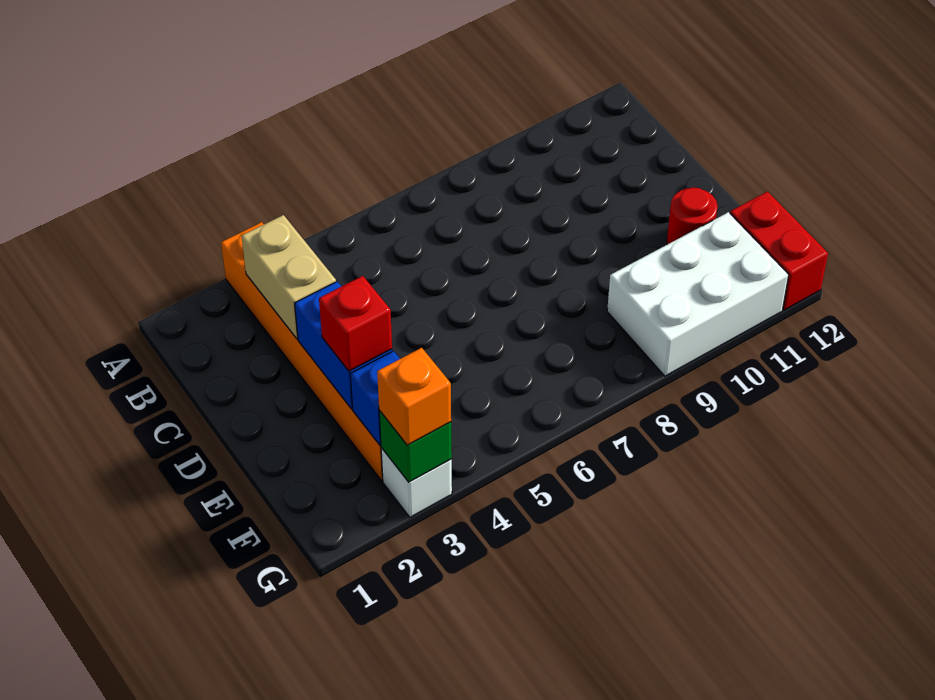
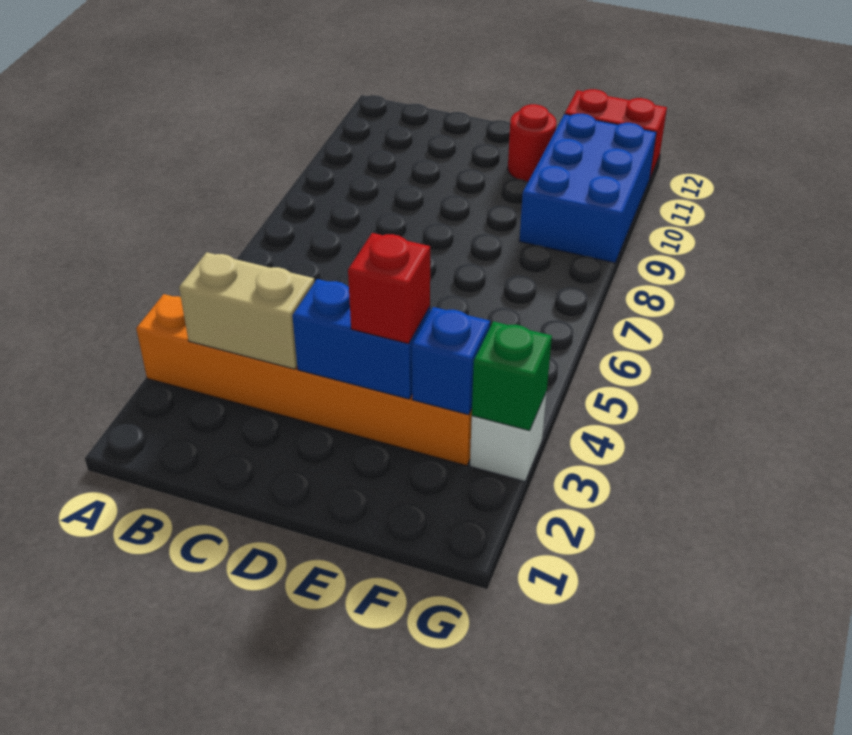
white 2x3 brick [607,212,789,376] -> blue 2x3 brick [519,114,656,263]
orange 1x1 brick [377,348,451,445] -> none

